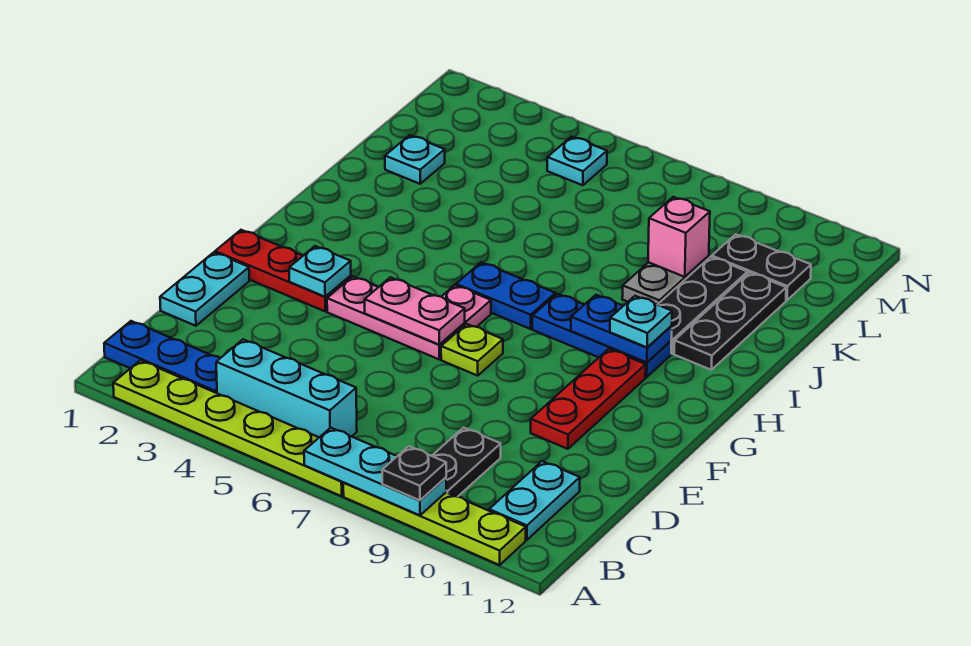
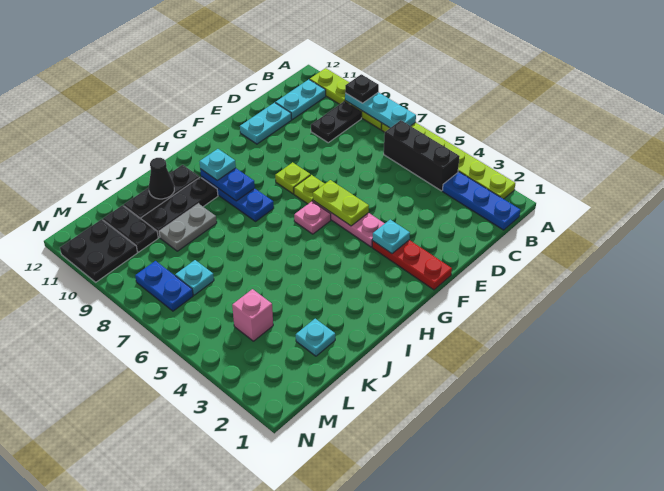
cyan 1x3 brick [216,340,357,437] -> black 1x3 brick [384,120,460,191]
cyan 1x2 plate [160,252,249,326] -> cyan 1x2 plate moved to [240,102,292,144]
red 1x3 plate [531,349,646,449] -> none
pink 1x2 plate [365,277,465,345] -> lime 1x2 plate [313,180,369,226]
none -> lime 1x1 plate [275,162,310,194]
blue 1x2 plate [456,262,555,329] -> blue 1x2 plate moved to [135,261,193,311]
none -> black 1x1 cone [149,158,174,199]
pink 1x1 brick [648,197,710,277] -> pink 1x1 brick moved to [232,289,273,341]
cyan 1x1 plate [547,137,607,185] -> cyan 1x1 plate moved to [175,260,214,295]
none -> black 2x2 plate [60,219,138,282]

